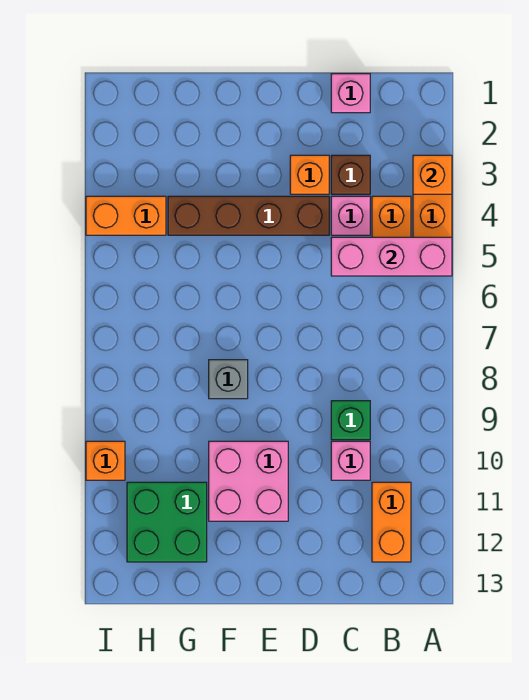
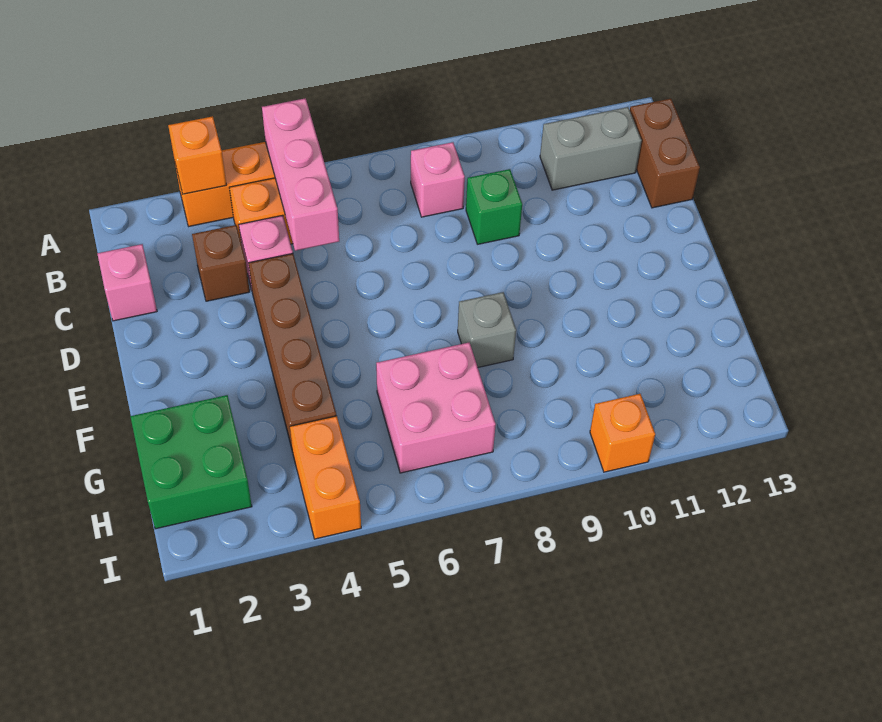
orange 1x2 brick [372,482,411,562] -> grey 1x2 brick [540,107,642,190]
none -> brown 1x2 brick [630,99,700,208]
pink 1x1 brick [331,441,370,480] -> pink 1x1 brick moved to [411,142,465,217]
orange 1x1 brick [290,155,329,194] -> none
pink 2x2 brick [209,441,288,521] -> pink 2x2 brick moved to [376,343,496,473]
green 2x2 brick [127,482,207,562] -> green 2x2 brick moved to [130,395,252,529]

